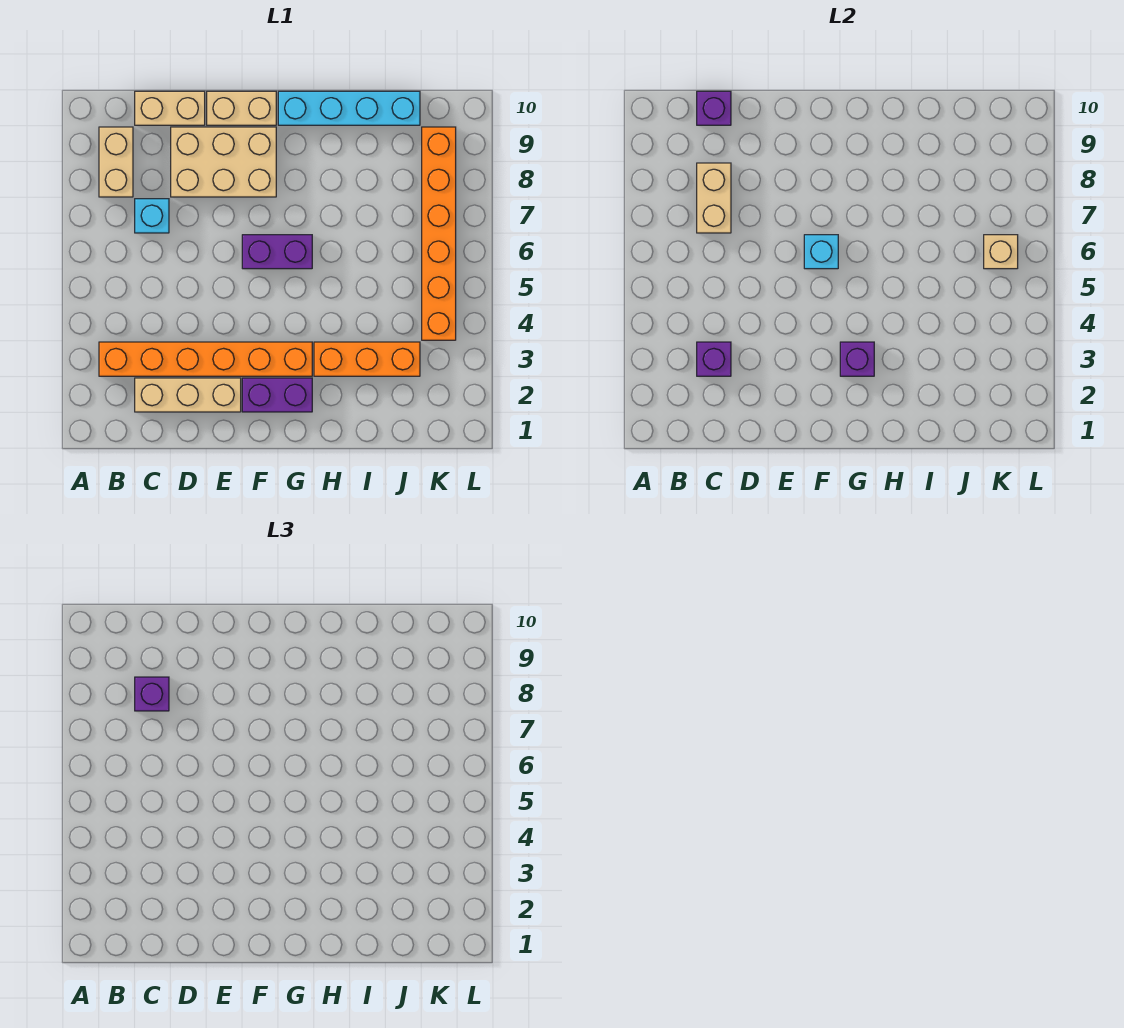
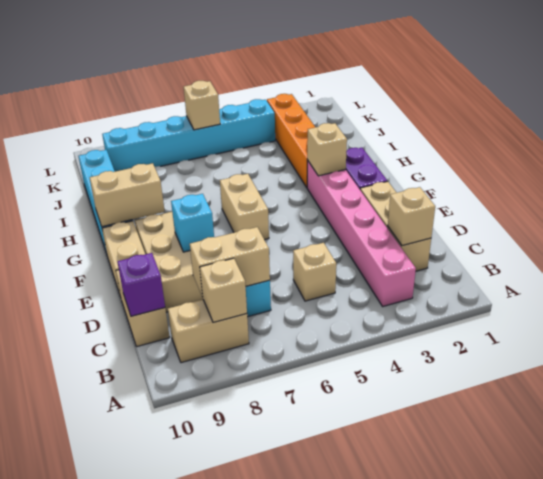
orange 1x6 brick [99,342,312,376] -> pink 1x6 brick [307,160,416,306]
none -> tan 1x1 brick [200,258,247,323]
none -> tan 1x1 brick [388,187,435,246]
purple 1x1 brick [697,342,731,376] -> none
none -> tan 1x1 brick [293,243,336,301]
purple 1x1 brick [135,677,169,711] -> none
purple 1x2 brick [242,235,312,269] -> tan 1x2 brick [220,174,269,240]
cyan 1x1 brick [804,235,838,269] -> cyan 1x1 brick moved to [171,194,214,252]
purple 1x1 brick [840,342,874,376] -> tan 1x1 brick [307,123,347,176]
none -> tan 1x2 brick [90,163,165,227]
orange 1x3 brick [314,342,420,376] -> orange 1x4 brick [267,94,315,187]
orange 1x6 brick [422,127,456,340] -> cyan 1x6 brick [102,99,275,172]

